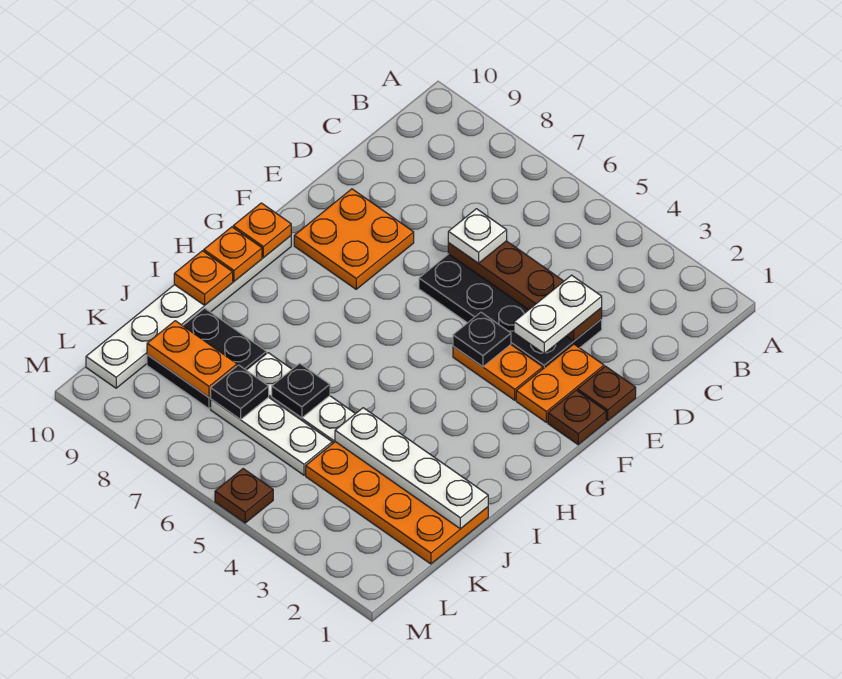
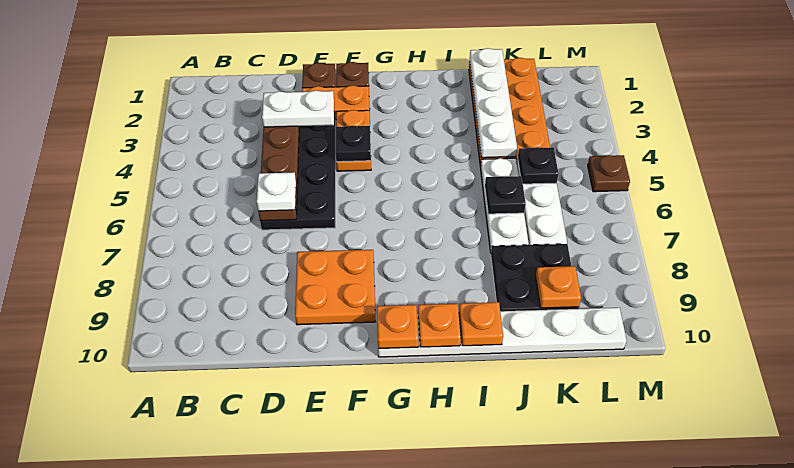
black 1x1 plate [210,365,269,420] -> black 1x1 plate moved to [518,147,559,184]
orange 1x2 plate [147,321,237,397] -> orange 1x1 plate [536,266,581,308]

